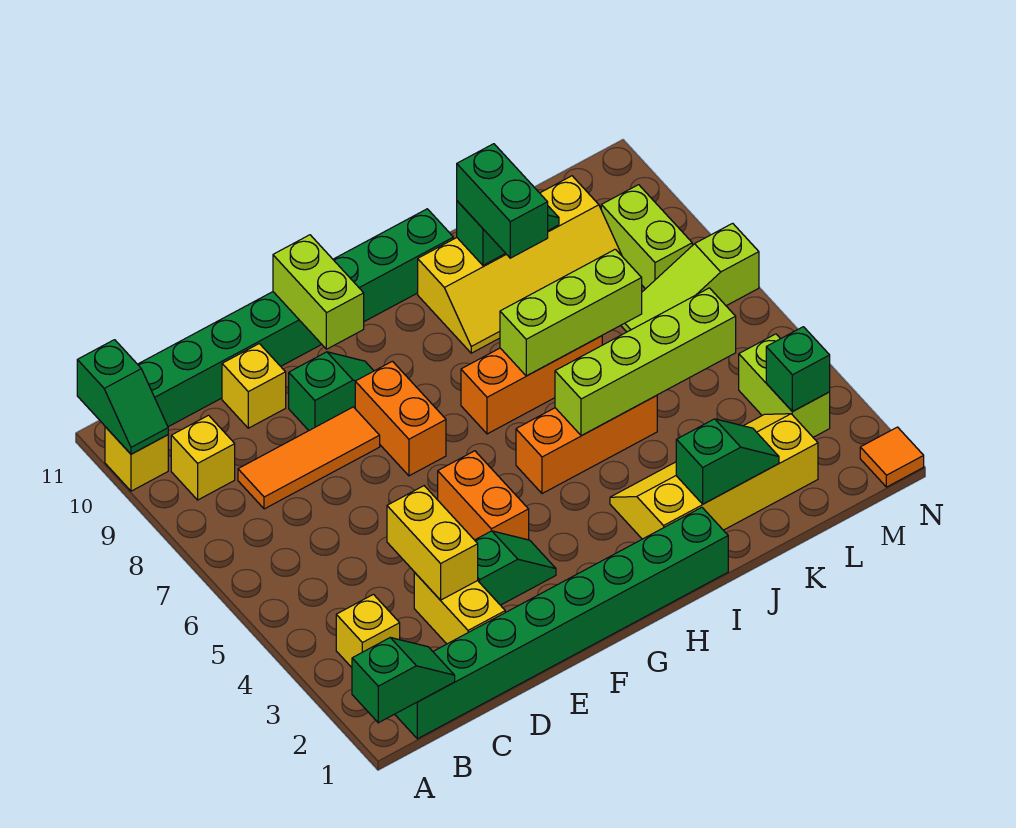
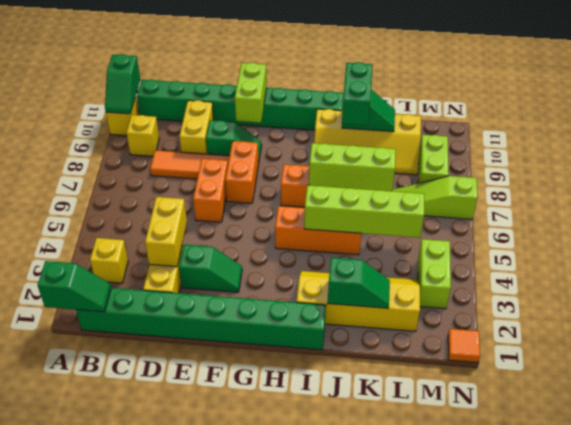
yellow 1x1 brick [222,344,286,428] -> yellow 1x2 brick [179,100,214,154]
orange 1x2 brick [438,451,529,540] -> orange 1x2 brick moved to [193,159,228,222]
green 1x1 brick [766,327,830,412] -> none

